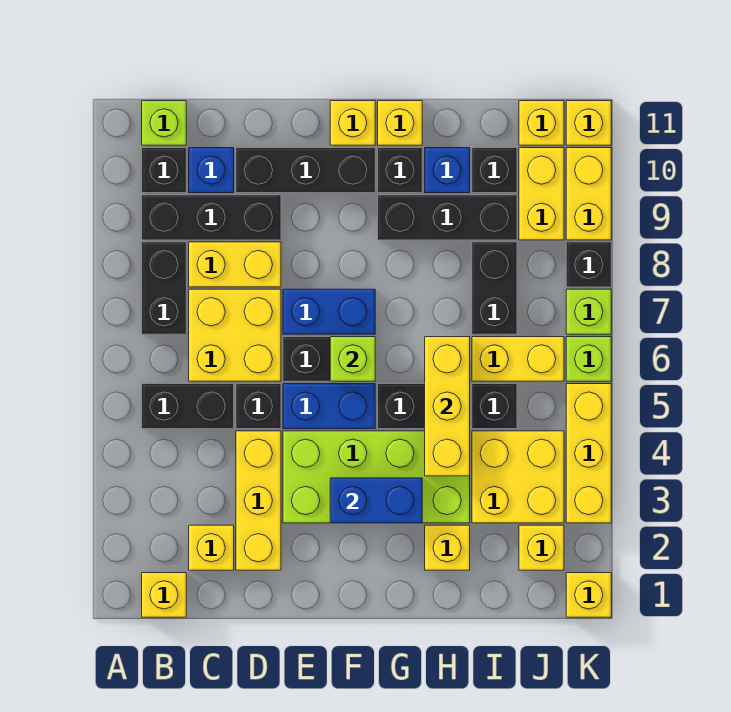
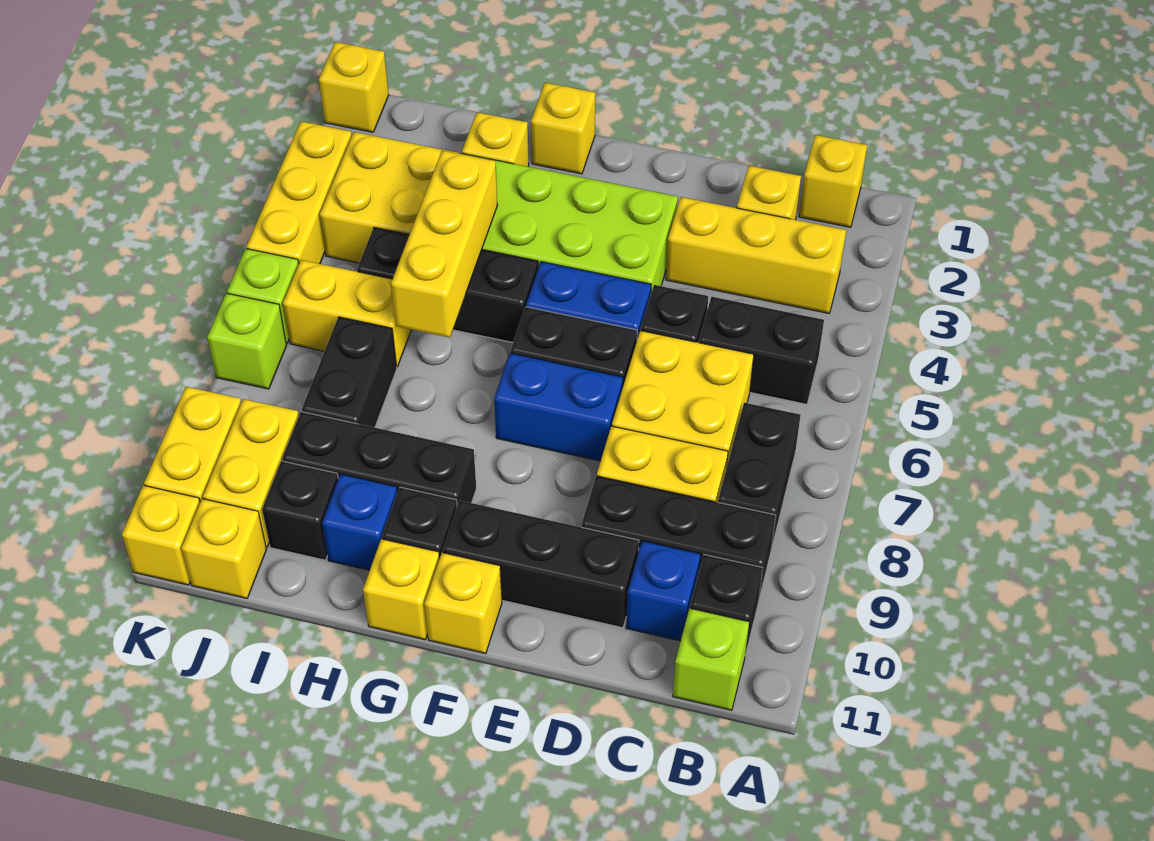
yellow 1x3 brick [236,431,281,570] -> yellow 1x3 brick turned to [666,197,846,313]
blue 1x2 brick [330,478,422,523] -> none
lime 1x1 brick [330,337,375,381] -> none
yellow 1x1 brick [519,525,564,570] -> yellow 1x1 brick moved to [531,83,595,174]
black 1x1 brick [566,242,611,287] -> none

